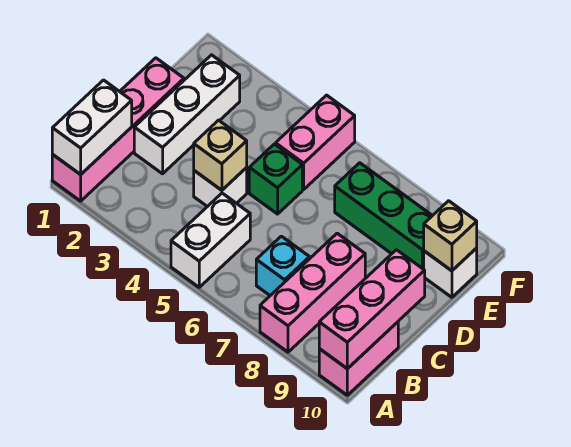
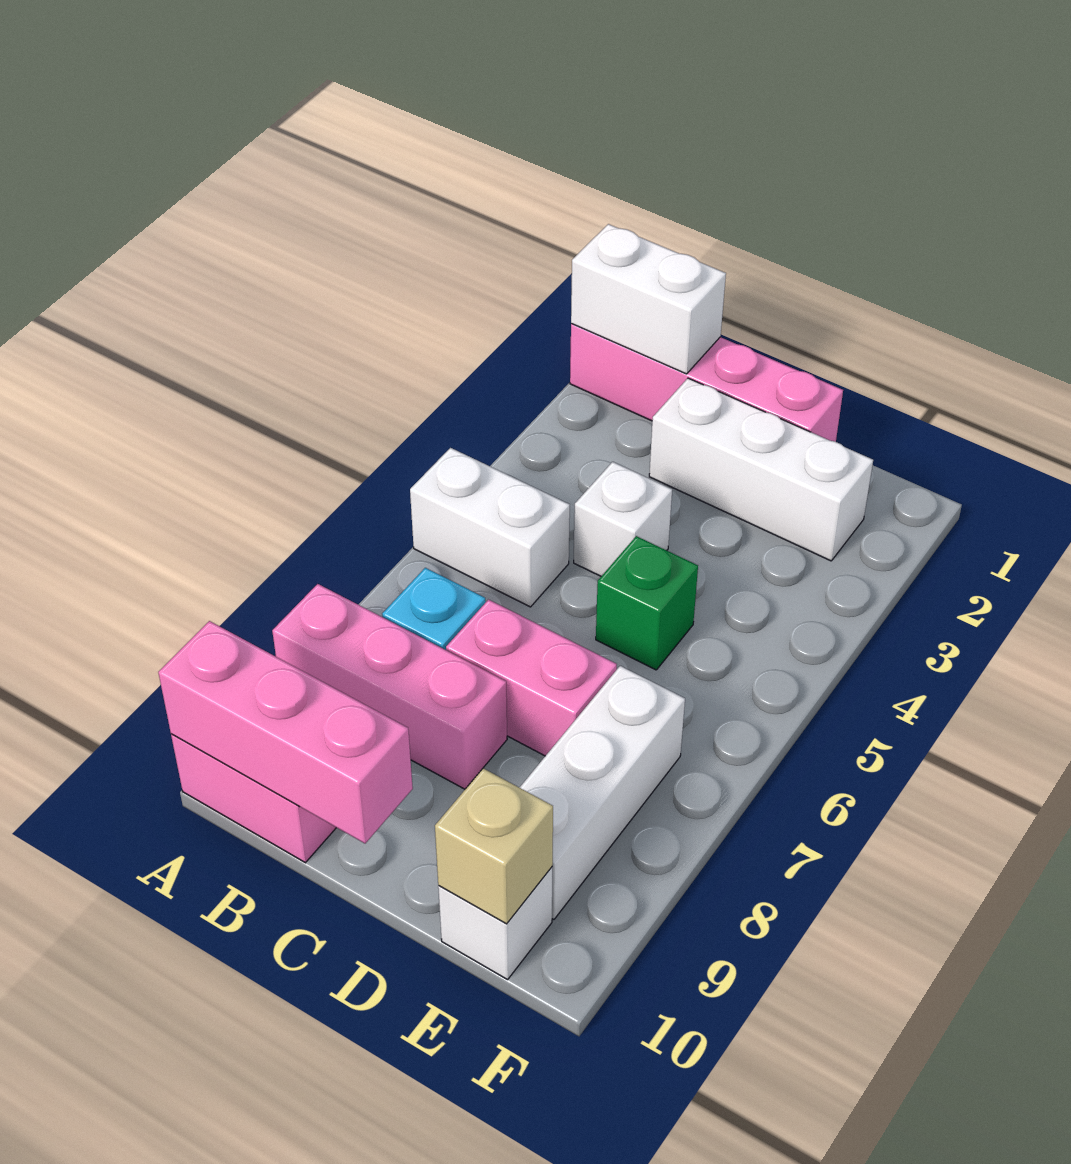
tan 1x1 brick [194,120,247,190] -> none
pink 1x2 brick [276,95,355,189] -> pink 1x2 brick moved to [446,600,617,756]
green 1x3 brick [335,163,432,269] -> white 1x3 brick [519,666,685,919]

